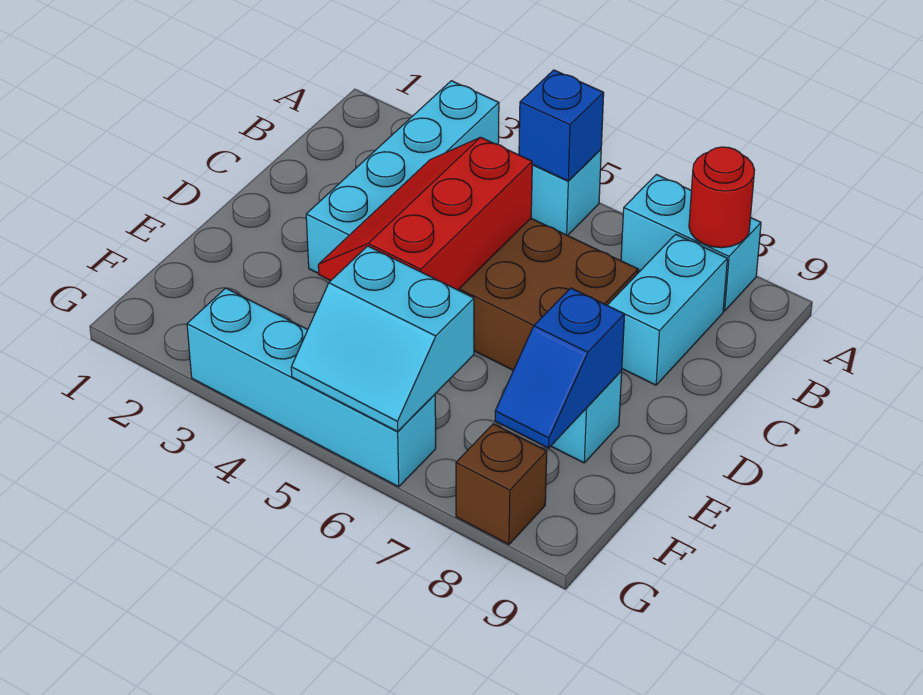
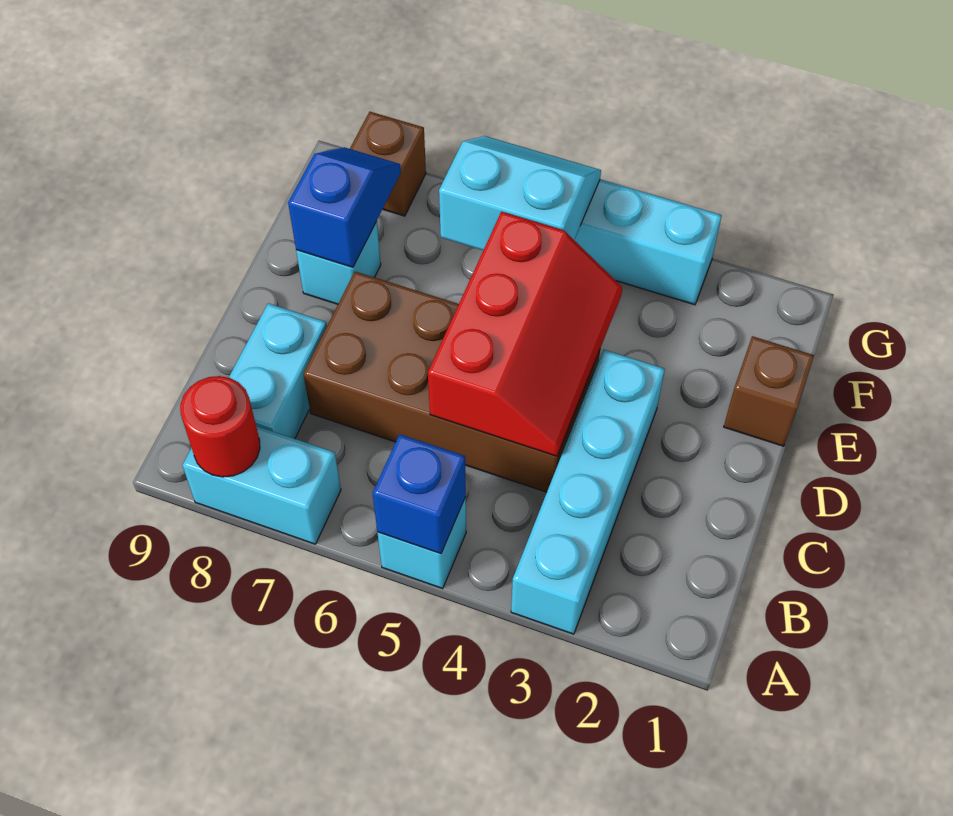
none -> brown 1x1 brick [724,336,814,446]

